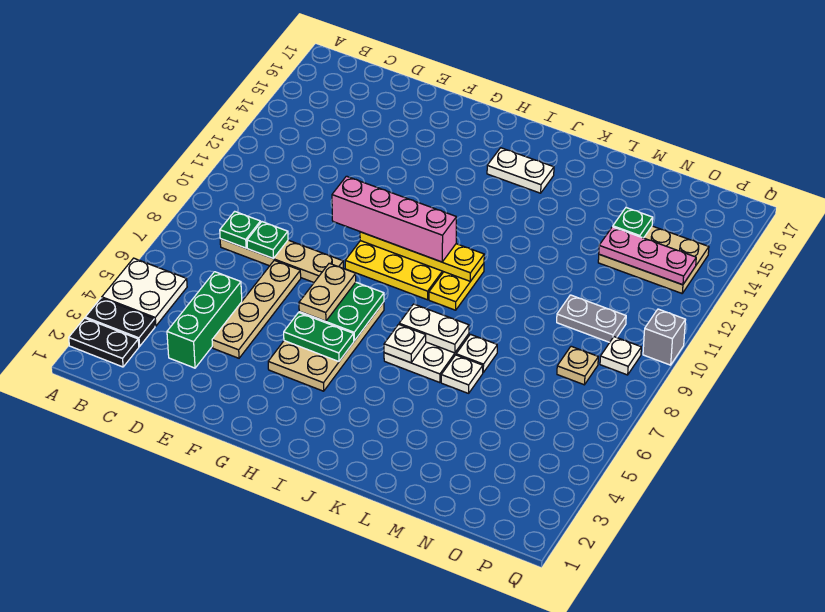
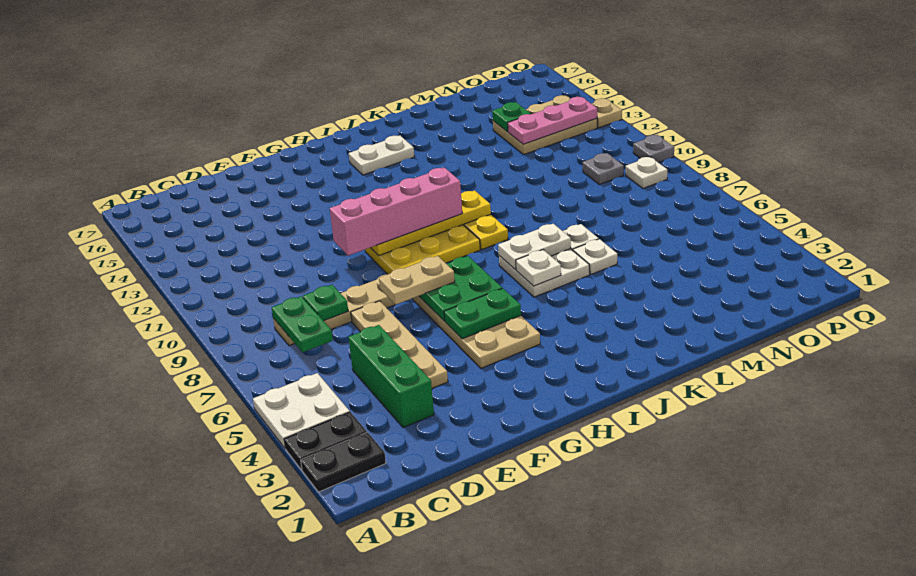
green 1x1 plate [220,211,261,248] -> green 1x2 plate [272,296,333,353]
tan 1x2 plate [299,263,356,321] -> tan 1x2 plate turned to [379,256,455,305]
grey 1x2 plate [557,295,626,342] -> grey 1x1 plate [583,153,624,185]
tan 1x1 plate [557,346,598,385] -> tan 1x1 plate moved to [592,98,622,128]
grey 1x1 brick [643,309,685,365] -> grey 1x1 plate [633,135,674,163]

